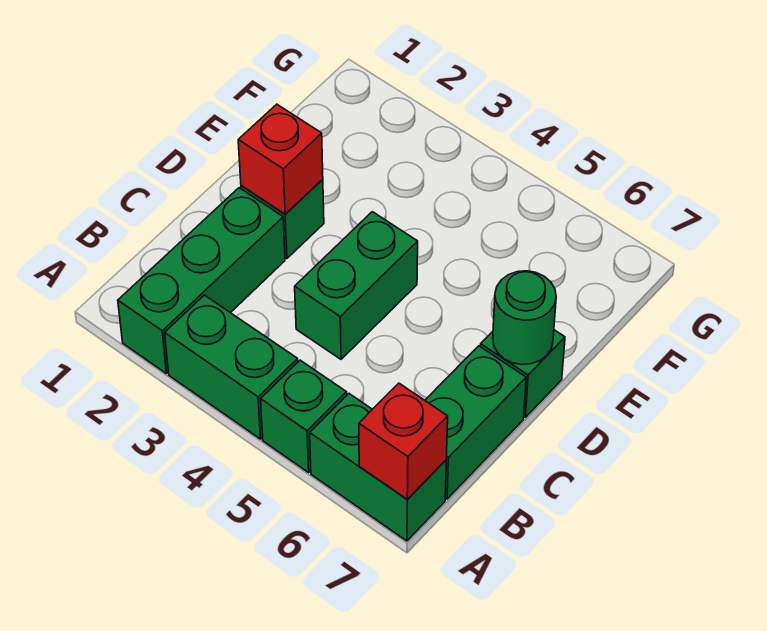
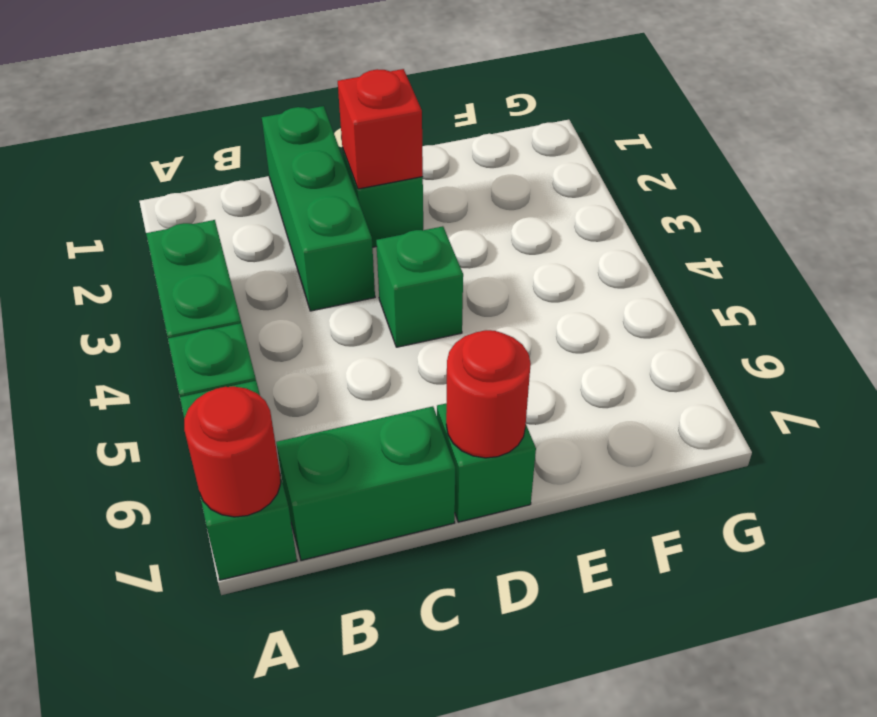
green 1x3 brick [118,188,285,373] -> green 1x3 brick turned to [262,106,375,311]
red 1x1 brick [359,383,448,499] -> red 1x1 round brick [184,386,281,517]
green 1x2 brick [295,212,418,359] -> green 1x1 brick [376,226,463,347]
green 1x1 round brick [493,271,556,365] -> red 1x1 round brick [446,330,531,458]

